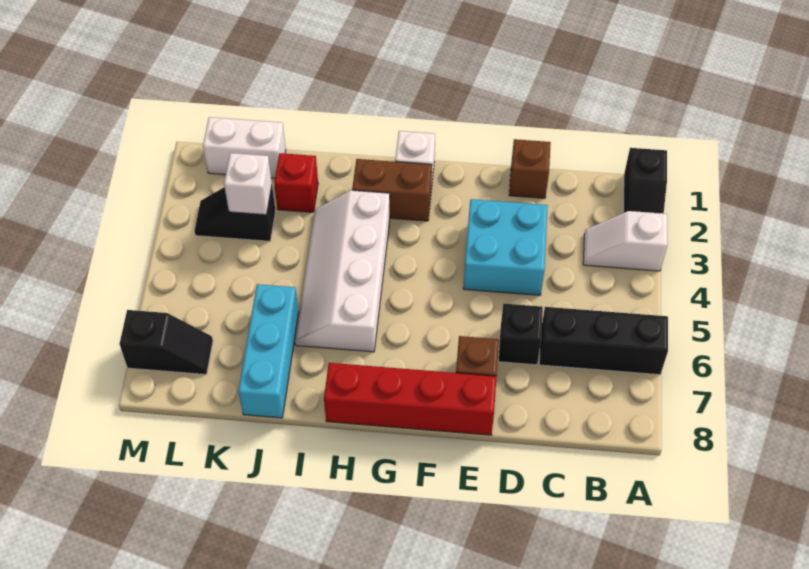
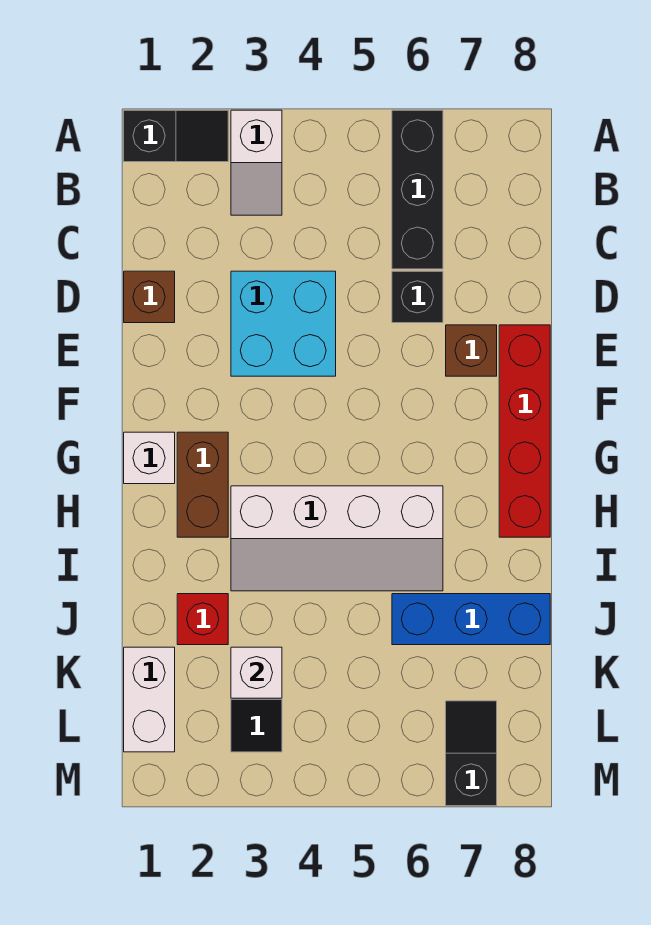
cyan 1x3 brick [238,284,299,418] -> blue 1x3 brick [392,594,550,645]

